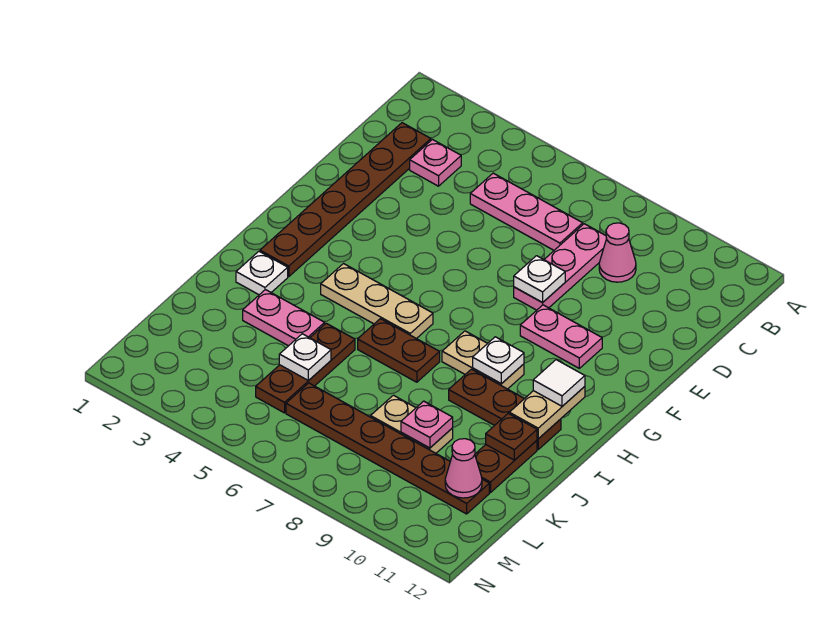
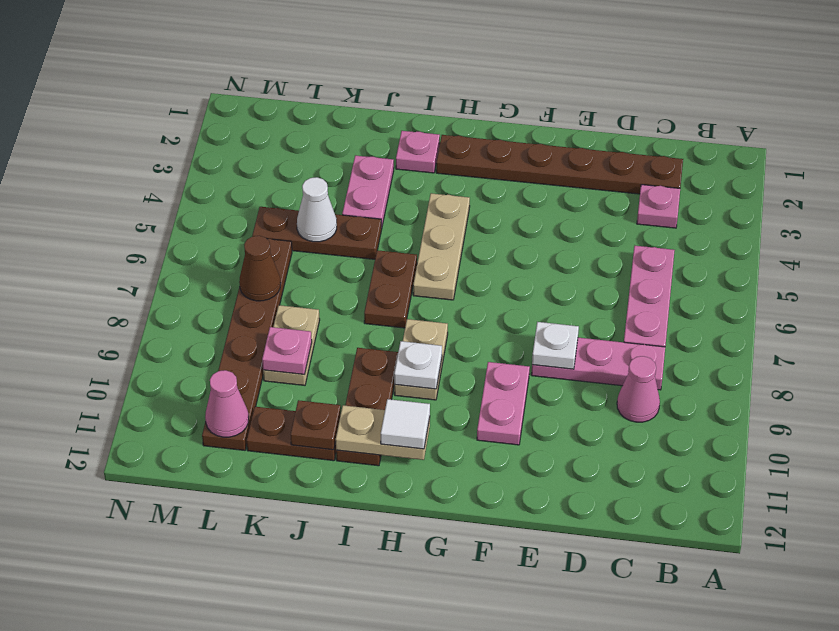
white 1x1 plate [236,251,288,295] -> pink 1x1 plate [396,131,440,173]
white 1x1 plate [279,334,331,381] -> white 1x1 cone [297,177,337,242]
none -> brown 1x1 cone [239,236,280,301]

